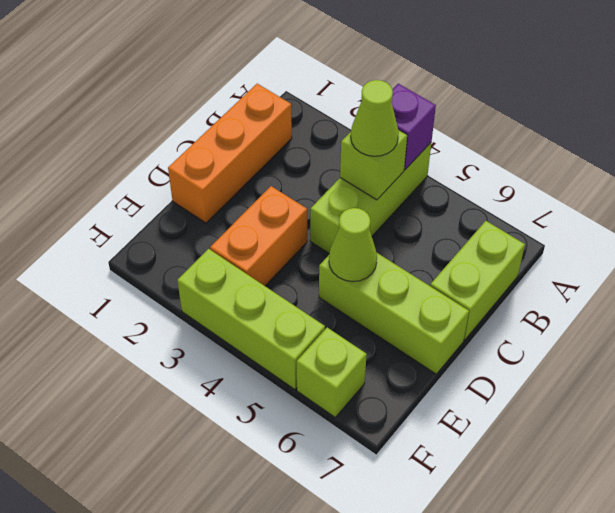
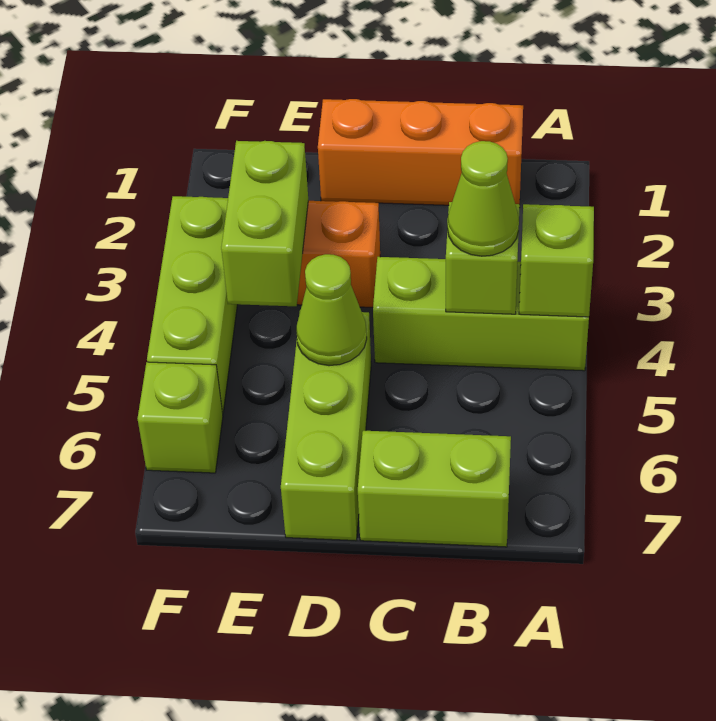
purple 1x1 brick [392,84,436,169] -> lime 1x1 brick [519,204,594,317]
none -> lime 1x2 brick [221,141,308,306]

